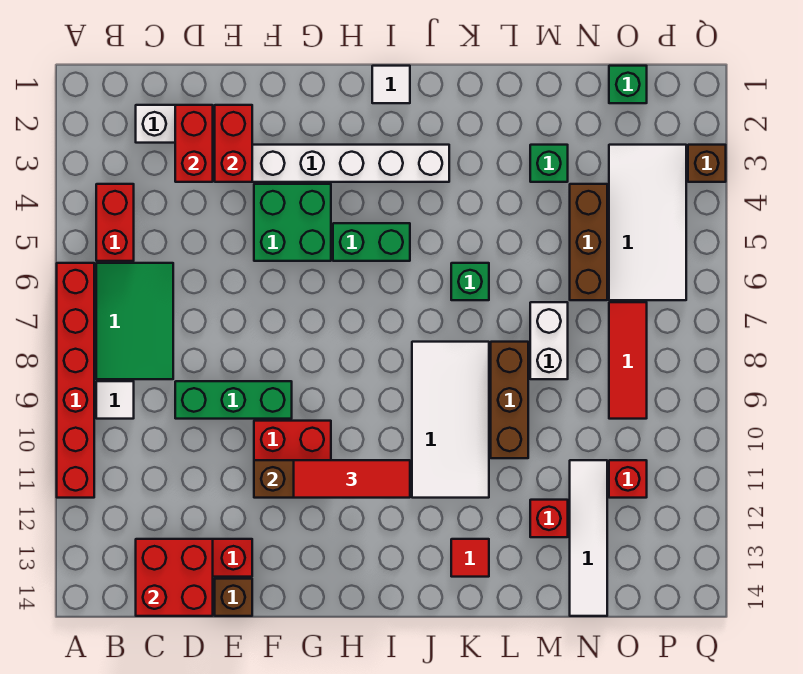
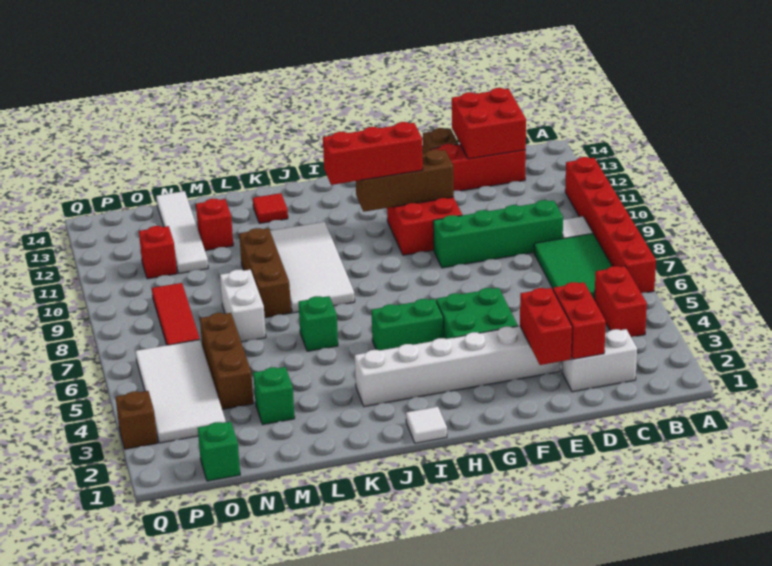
green 1x3 brick [175,381,292,419] -> green 1x4 brick [433,200,563,268]
red 1x3 tile [294,460,410,498] -> red 1x3 brick [323,122,423,185]

